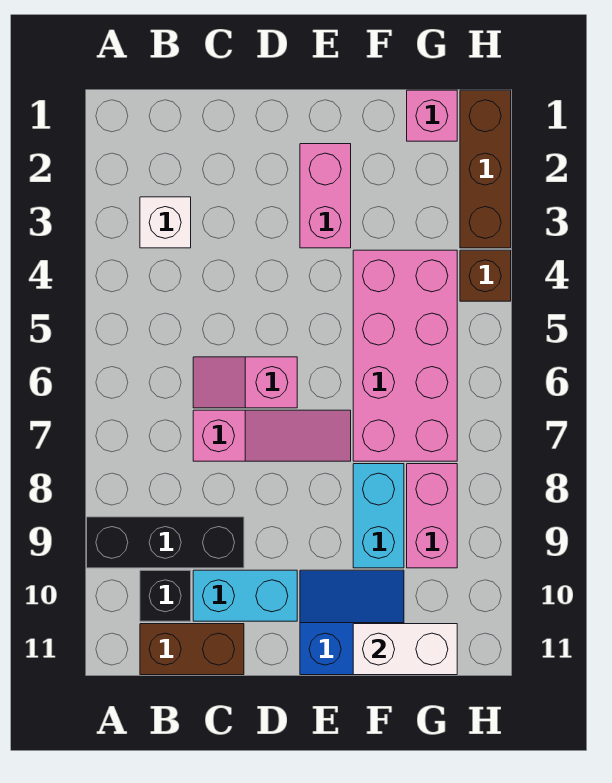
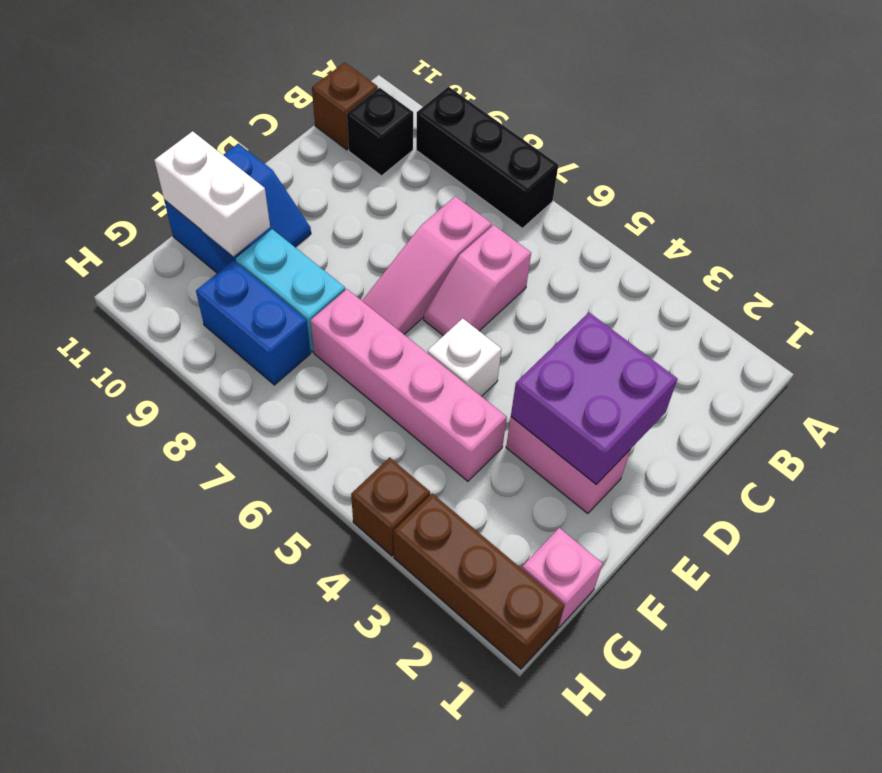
black 1x3 brick [87,517,244,568] -> black 1x3 brick turned to [416,87,558,228]
white 1x1 brick [140,197,191,248] -> white 1x1 brick moved to [428,318,501,396]
brown 1x2 brick [140,624,244,675] -> brown 1x1 brick [312,62,378,150]
pink 1x2 slope [193,357,297,408] -> pink 1x2 slope turned to [424,225,531,336]
cyan 1x2 brick [193,570,297,621] -> none
none -> purple 2x2 brick [511,313,677,484]
pink 2x4 brick [353,250,457,461] -> pink 1x4 brick [311,289,507,481]
white 1x2 brick [353,624,457,675] -> white 1x2 brick turned to [154,131,270,256]
pink 1x2 brick [407,464,457,568] -> blue 1x2 brick [196,260,310,385]

